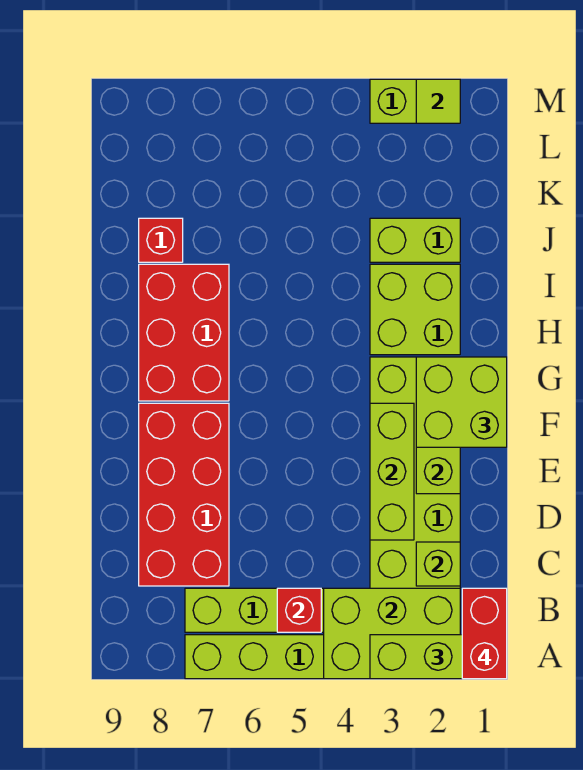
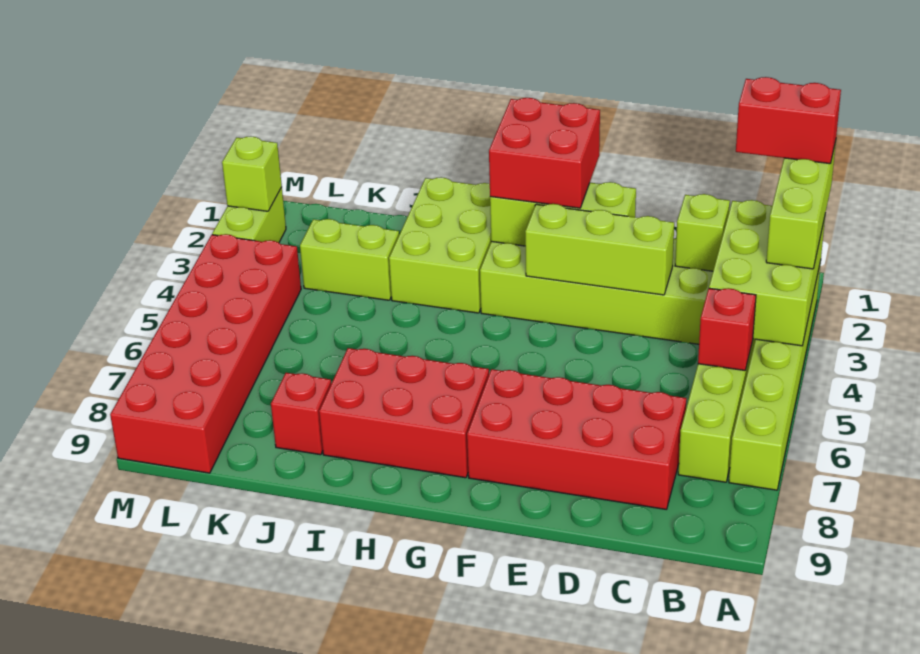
lime 2x2 brick [416,357,507,447] -> red 2x2 brick [489,98,600,208]
lime 2x2 brick [370,264,460,355] -> lime 2x3 brick [389,177,491,313]
lime 1x2 brick [370,218,460,262] -> lime 1x2 brick turned to [300,219,399,300]
none -> red 2x6 brick [110,234,301,473]
lime 1x1 tile [416,79,460,123] -> lime 1x1 brick [222,137,282,211]

